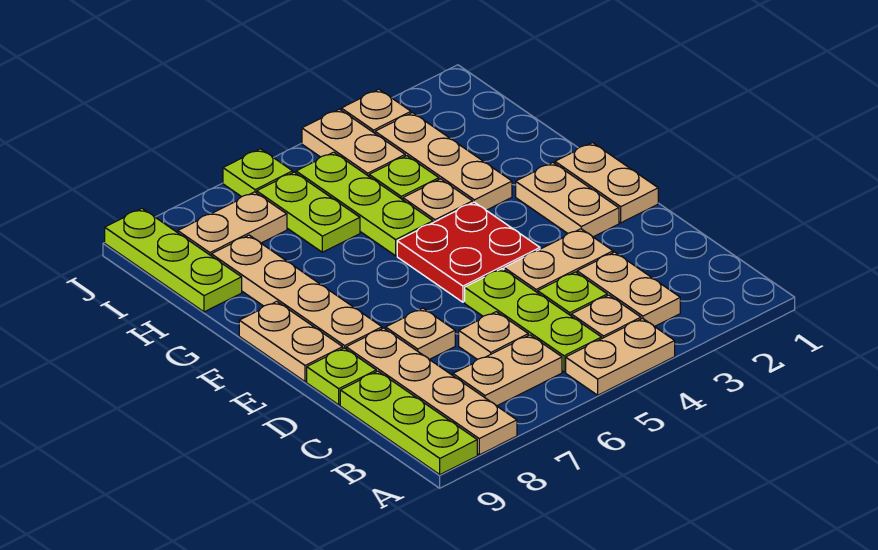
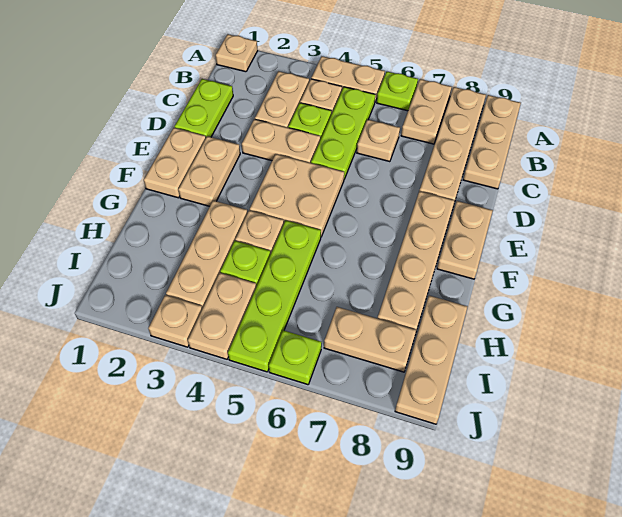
lime 1x3 plate [340,371,477,475] -> tan 1x3 plate [463,95,521,189]
tan 1x2 plate [453,335,562,406] -> tan 1x2 plate turned to [401,79,452,144]
tan 1x1 plate [386,308,455,359] -> tan 1x1 plate moved to [216,34,258,72]
lime 1x1 plate [307,348,376,405] -> lime 1x1 plate moved to [377,72,418,111]
red 2x2 plate [397,202,540,302] -> tan 2x2 plate [250,154,344,237]
lime 1x3 plate [296,152,433,256] -> lime 1x4 plate [228,221,321,372]
lime 1x2 plate [257,172,360,252] -> lime 1x2 plate moved to [174,79,233,137]
lime 1x3 plate [105,209,242,312] -> tan 1x3 plate [395,296,468,424]

